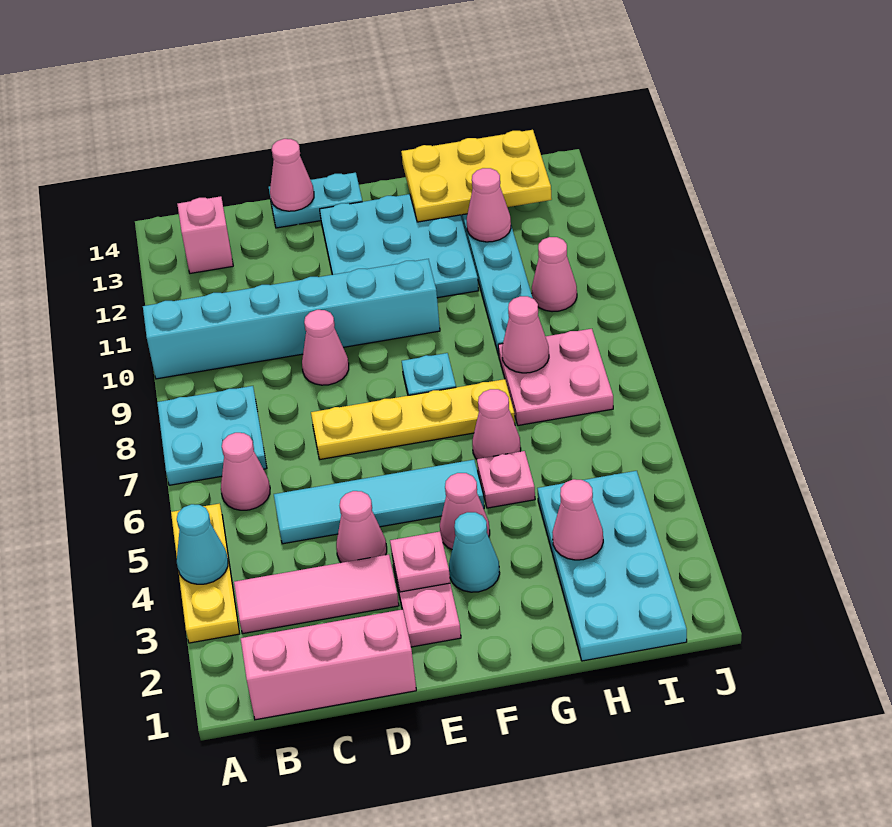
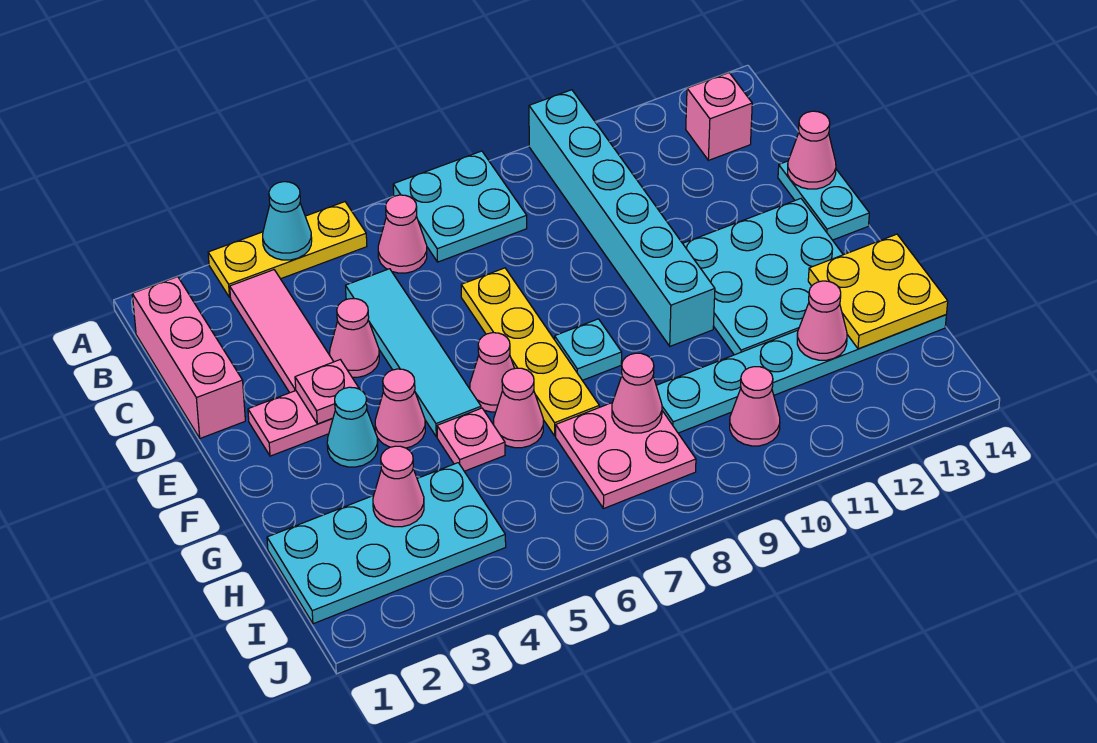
pink 1x1 cone [302,310,349,385] -> pink 1x1 cone moved to [470,333,514,412]
yellow 2x3 plate [401,130,552,222] -> yellow 2x2 plate [808,234,948,349]

